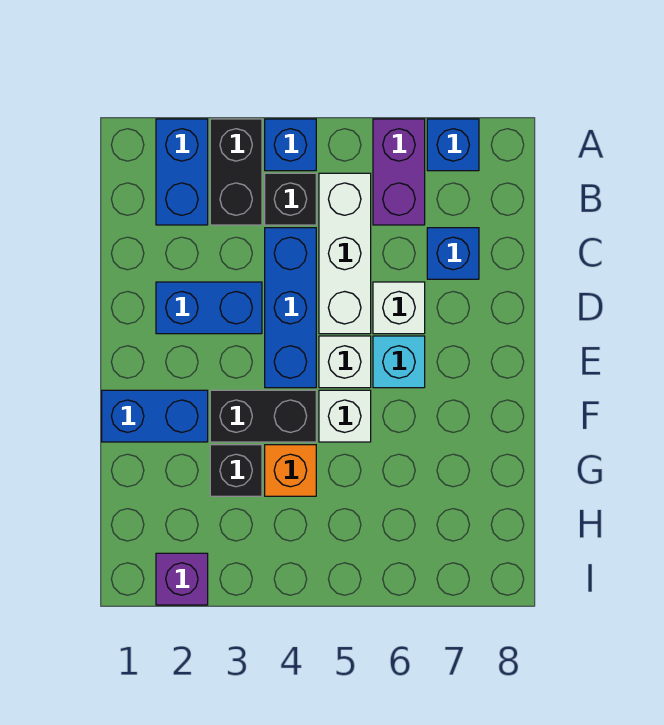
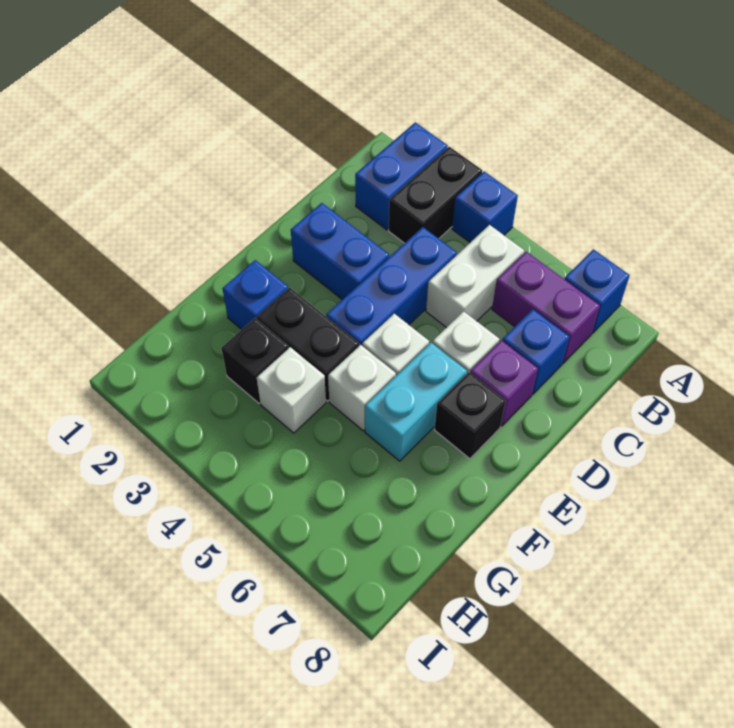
purple 1x2 brick [373,119,425,225] -> purple 1x2 brick turned to [492,252,600,363]
black 1x1 brick [265,173,316,225] -> black 1x1 brick moved to [434,372,506,459]
white 1x3 brick [319,173,371,334] -> white 1x2 brick [426,225,524,328]
cyan 1x1 brick [373,336,425,388] -> cyan 1x2 brick [365,343,467,461]
blue 1x2 brick [102,390,208,442] -> blue 1x1 brick [223,260,288,330]
orange 1x1 brick [265,445,316,496] -> white 1x1 brick [257,347,326,433]
purple 1x1 brick [156,553,208,605] -> purple 1x1 brick moved to [470,340,538,426]

